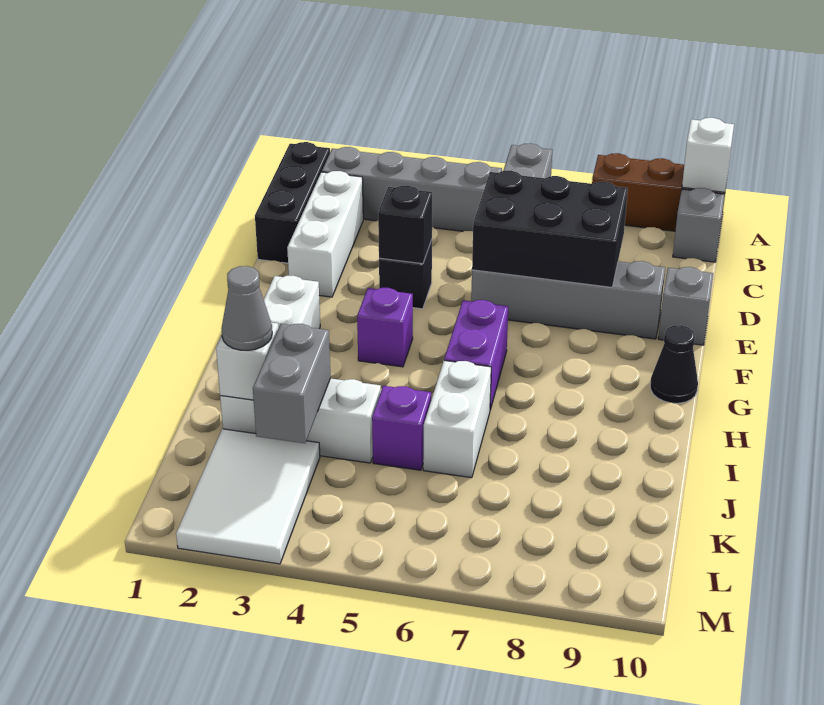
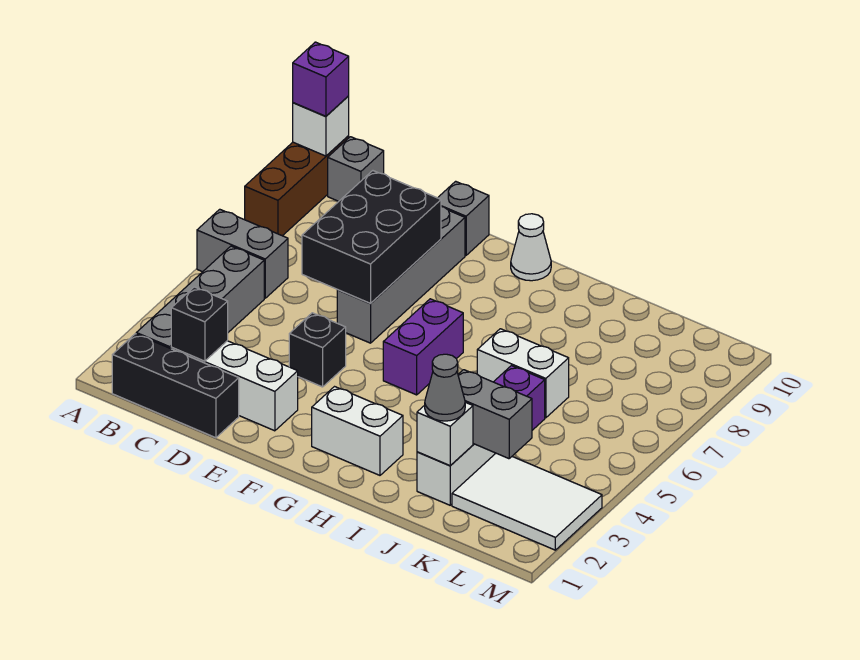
black 1x1 brick [378,185,432,264] -> black 1x1 brick moved to [171,287,228,361]
purple 1x1 brick [357,288,413,367] -> purple 1x1 brick moved to [293,42,349,116]
purple 1x2 brick [444,300,508,410] -> purple 1x2 brick turned to [383,299,463,395]
black 1x1 cone [650,325,698,403] -> white 1x1 cone [511,214,551,281]

